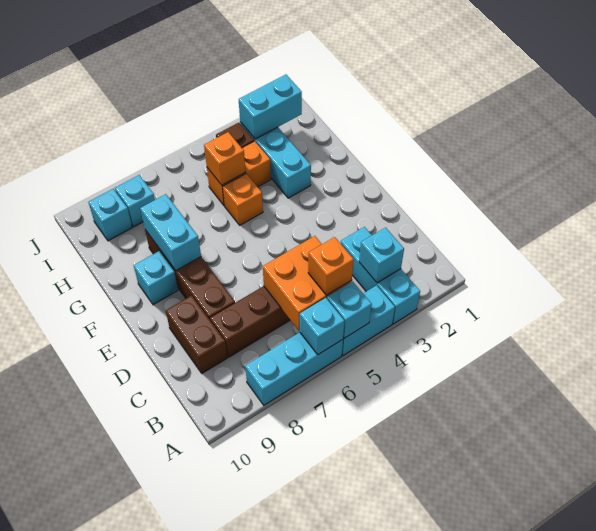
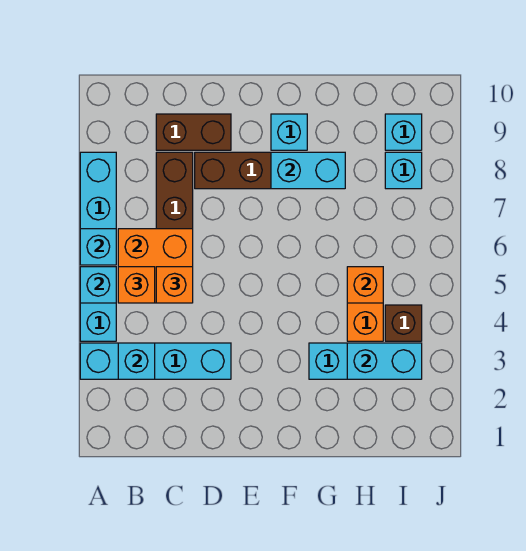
cyan 1x3 brick [341,227,420,324] -> cyan 1x4 brick [80,343,231,379]
orange 1x1 brick [223,174,263,225] -> orange 1x1 brick moved to [156,267,193,303]
cyan 1x2 brick [239,75,302,139] -> cyan 1x2 brick turned to [347,343,422,379]

